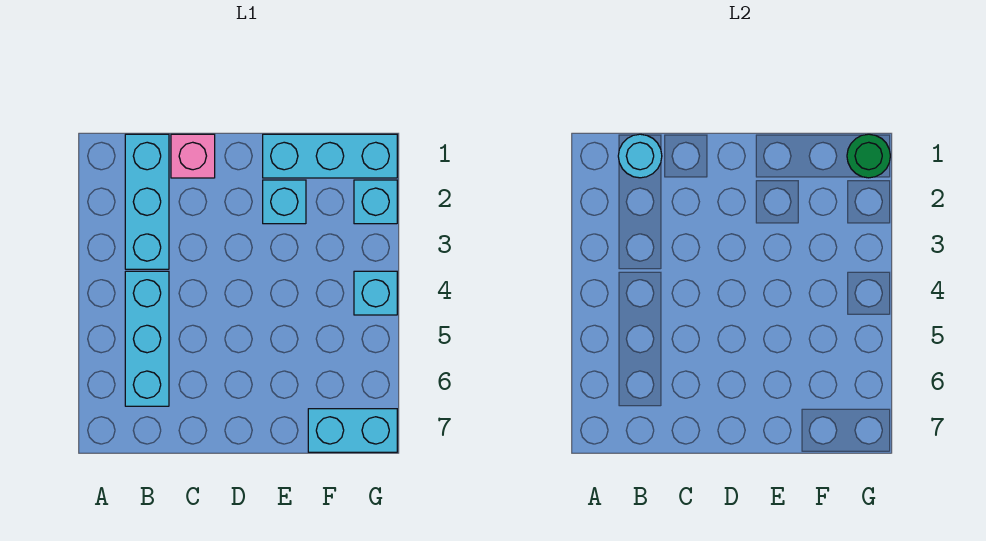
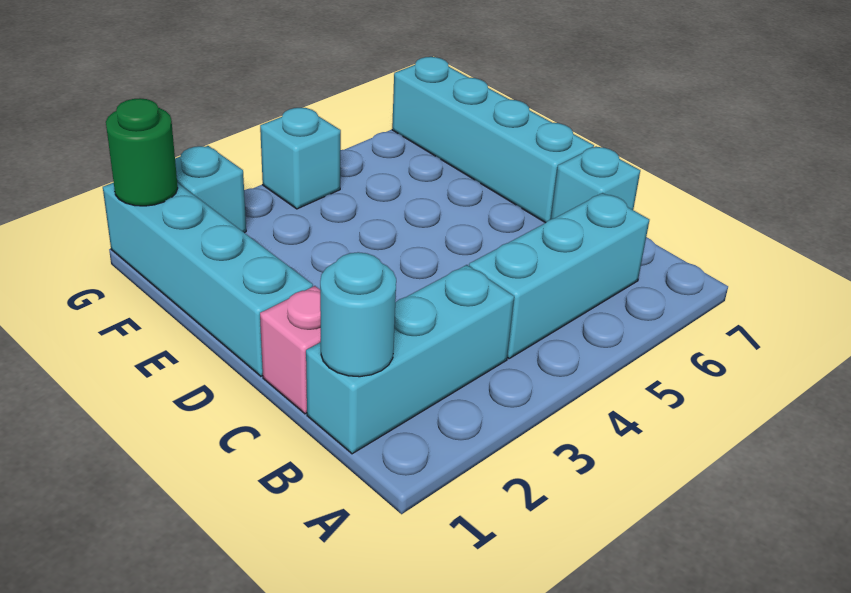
cyan 1x3 brick [263,134,397,178] -> cyan 1x4 brick [103,183,313,376]
cyan 1x1 brick [263,180,306,224] -> cyan 1x1 brick moved to [551,146,640,219]
cyan 1x2 brick [308,409,397,452] -> cyan 1x4 brick [392,57,594,223]

